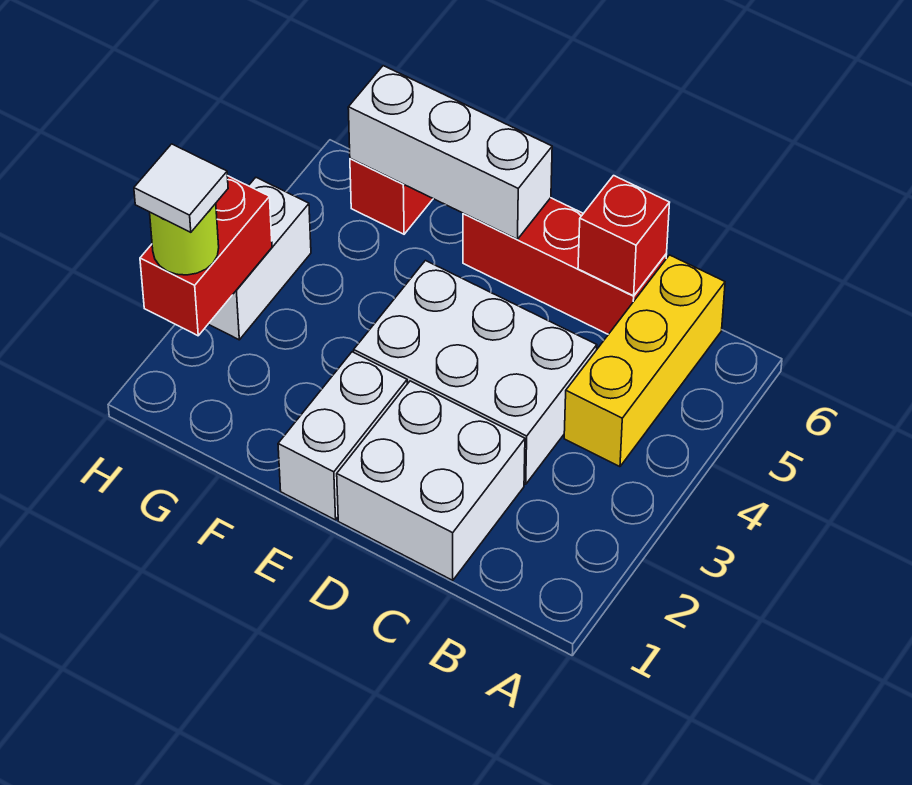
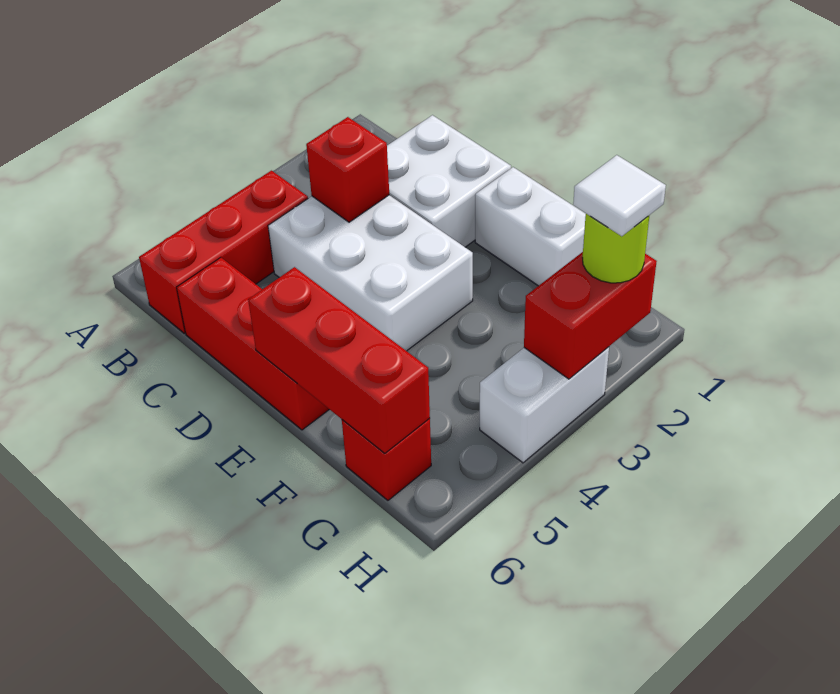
yellow 1x3 brick [564,255,725,467] -> red 1x3 brick [139,171,308,333]
red 1x1 brick [578,176,670,296] -> red 1x1 brick moved to [306,117,389,222]
white 1x2 brick [278,352,407,520] -> white 1x2 brick turned to [475,167,586,286]
white 1x3 brick [348,66,552,239] -> red 1x3 brick [248,267,430,453]

